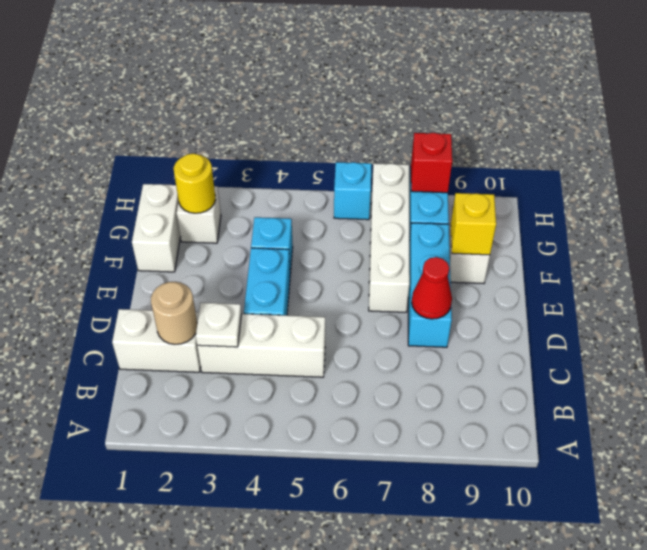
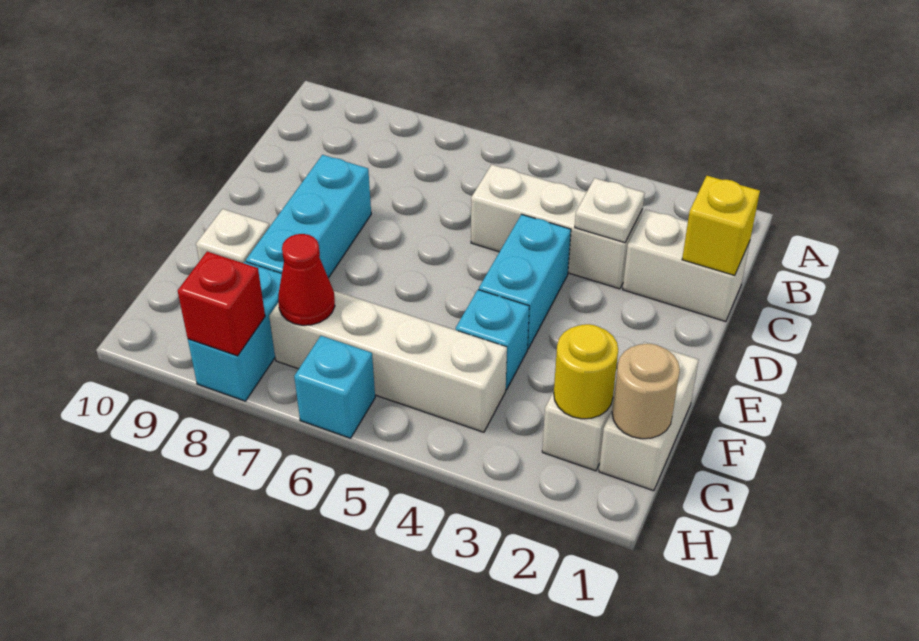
tan 1x1 round brick [151,282,197,345] -> tan 1x1 round brick moved to [612,344,680,439]
red 1x1 cone [412,257,452,319] -> red 1x1 cone moved to [278,234,335,325]
white 1x4 brick [369,163,410,312] -> white 1x4 brick turned to [269,291,507,432]
yellow 1x1 brick [451,193,496,255] -> yellow 1x1 brick moved to [682,176,760,276]

